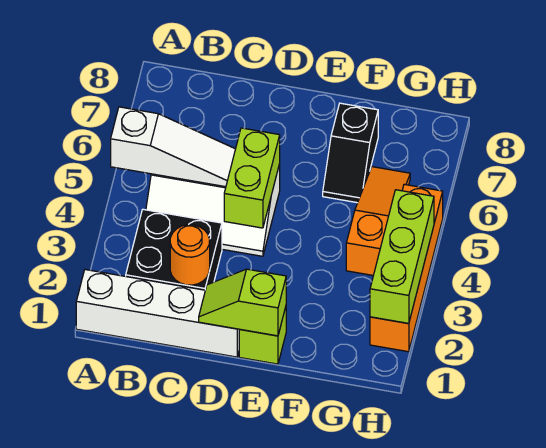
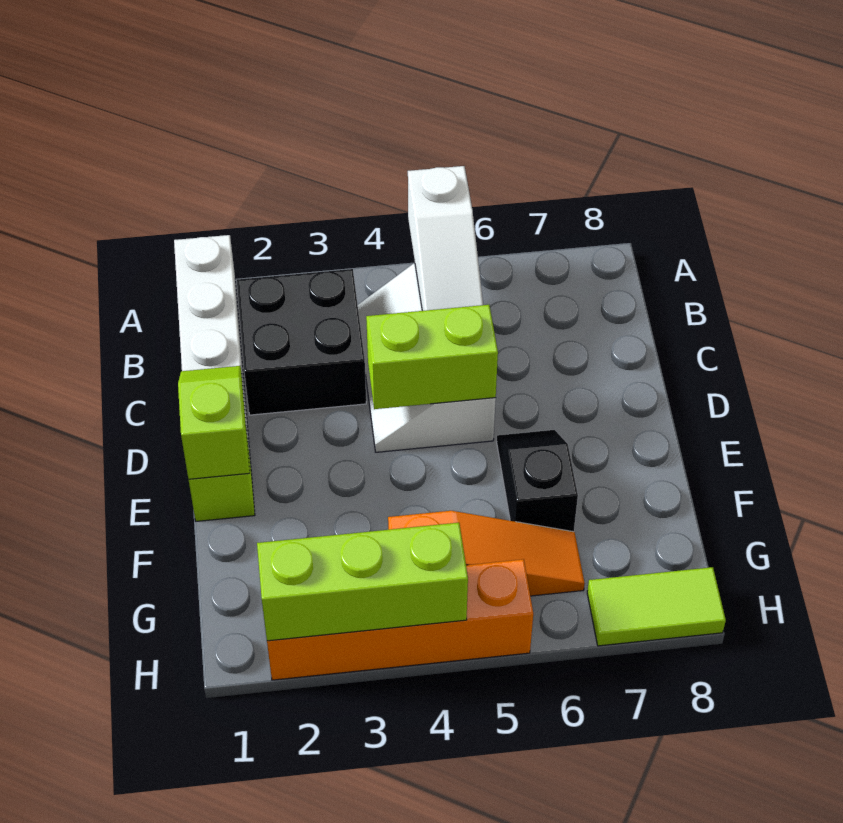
orange 1x1 round brick [170,225,210,285] -> none
black 1x2 slope [323,103,378,203] -> black 1x2 slope turned to [497,430,578,532]
none -> lime 1x2 tile [587,567,726,646]

